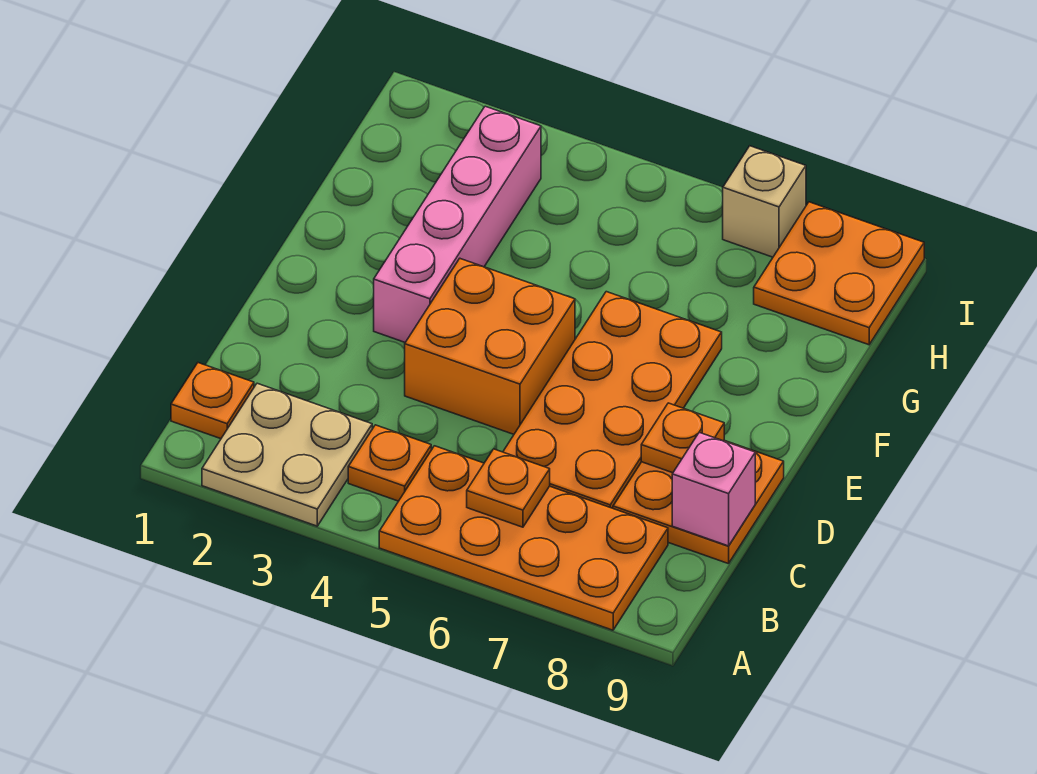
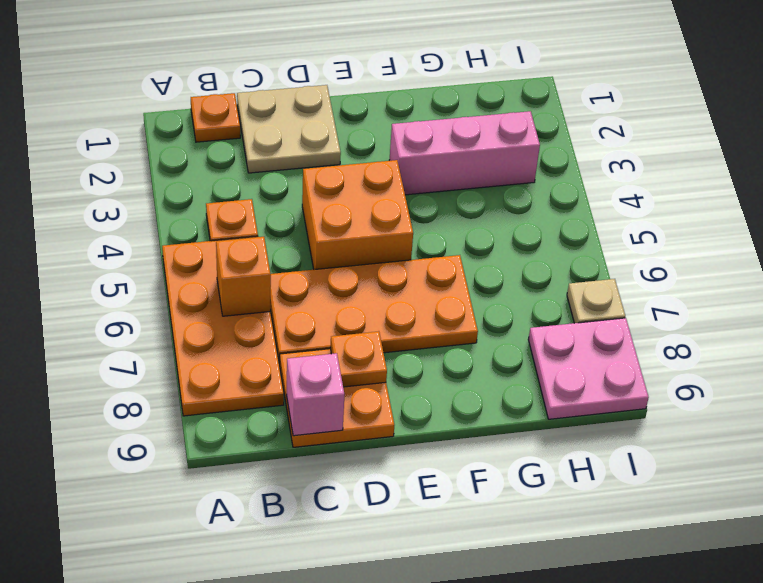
tan 2x2 plate [202,383,372,526] -> tan 2x2 plate moved to [237,85,341,173]
orange 1x1 plate [467,449,550,527] -> orange 1x1 brick [216,237,271,316]
pink 1x4 brick [374,106,541,342] -> pink 1x3 brick [389,111,540,195]
orange 2x2 plate [754,202,924,345] -> pink 2x2 plate [528,318,649,419]
tan 1x1 brick [723,146,806,257] -> tan 1x1 plate [567,279,625,323]

